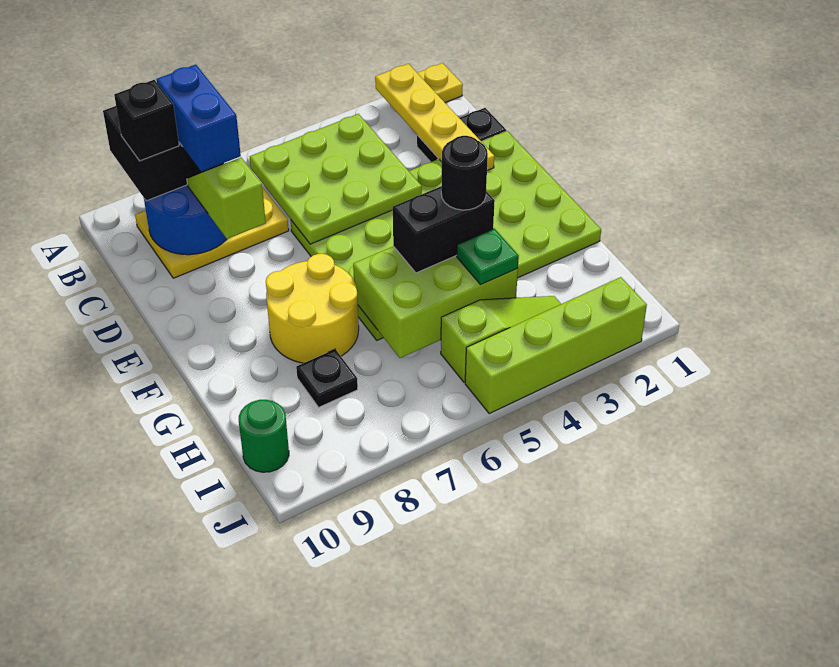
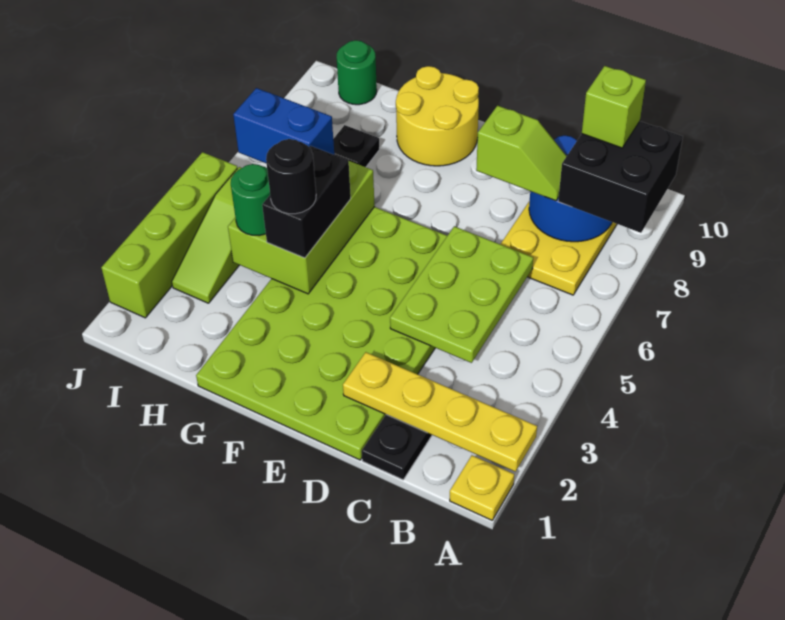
lime 3x3 plate [250,114,422,244] -> lime 2x3 plate [390,226,533,363]
blue 1x2 brick [157,65,241,172] -> blue 1x2 brick moved to [233,88,334,164]
black 1x1 brick [114,80,179,161] -> lime 1x1 brick [582,66,646,148]
yellow 2x2 round brick [266,254,359,363] -> yellow 2x2 round brick moved to [396,66,479,166]
green 1x1 plate [457,229,519,285] -> green 1x1 round brick [231,164,270,236]

